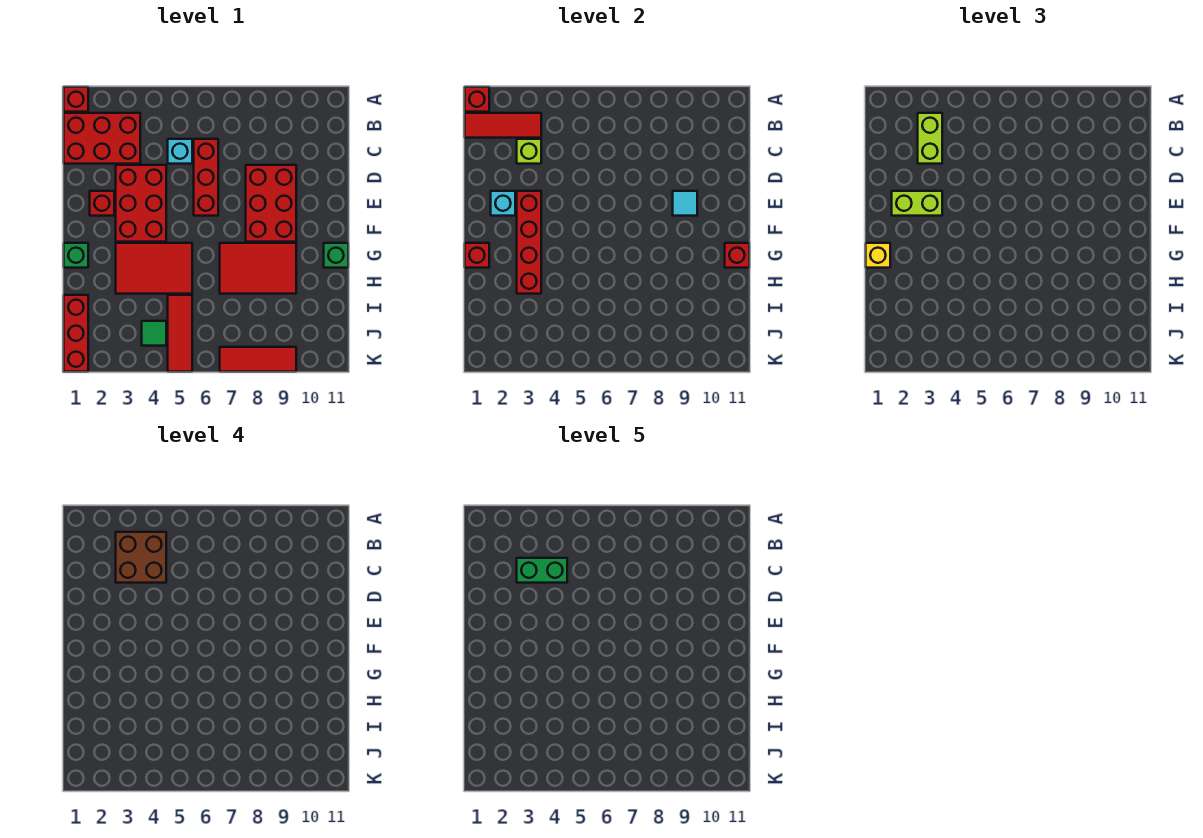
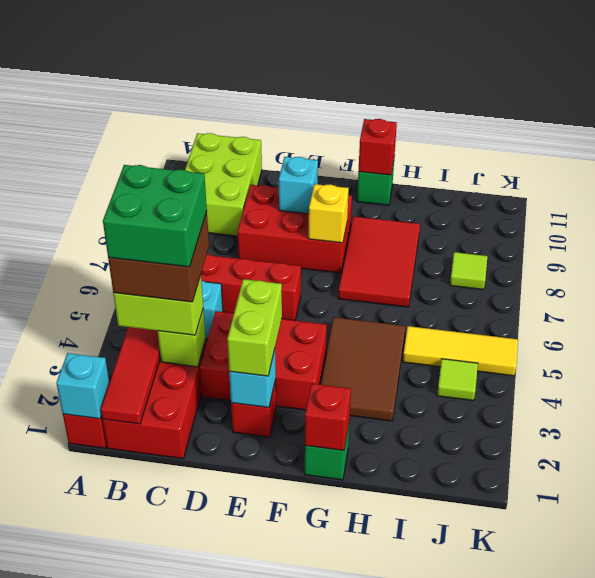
red 1x1 brick [465,87,489,112] -> cyan 1x1 brick [56,353,109,419]
none -> lime 2x3 brick [185,133,262,236]
green 1x2 brick [517,558,567,583] -> green 2x2 brick [103,165,207,267]
red 1x4 brick [517,191,541,294] -> none
cyan 1x1 tile [673,191,697,216] -> cyan 1x1 brick [279,157,318,214]
yellow 1x1 brick [866,243,890,268] -> yellow 1x1 brick moved to [309,184,349,243]
red 2x3 tile [116,243,192,294] -> brown 2x3 tile [320,317,406,421]
red 1x3 brick [64,295,88,372] -> none
red 1x3 tile [168,295,192,372] -> yellow 1x3 tile [403,326,518,376]
green 1x1 tile [142,321,166,346] -> lime 1x1 tile [437,359,478,401]
none -> lime 1x1 tile [450,252,487,290]
red 1x3 tile [220,347,296,372] -> none

